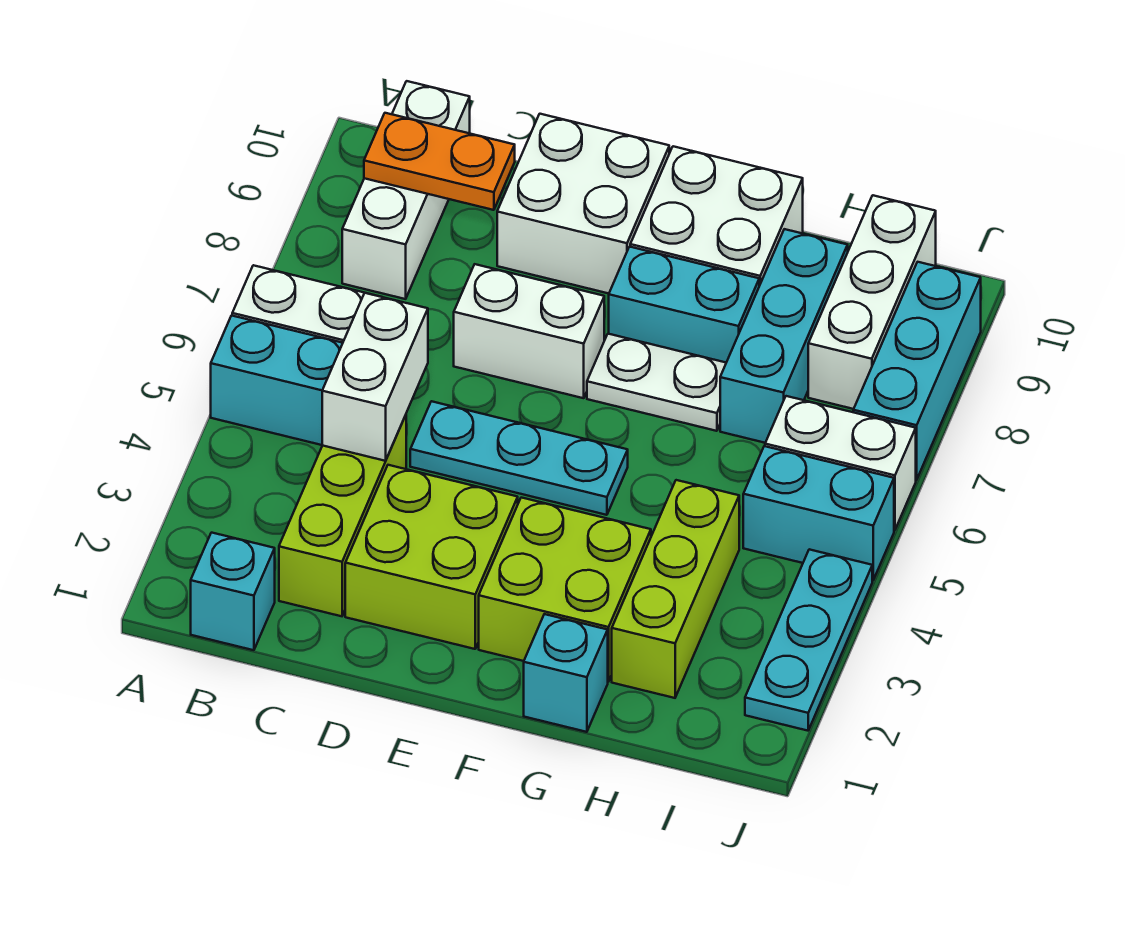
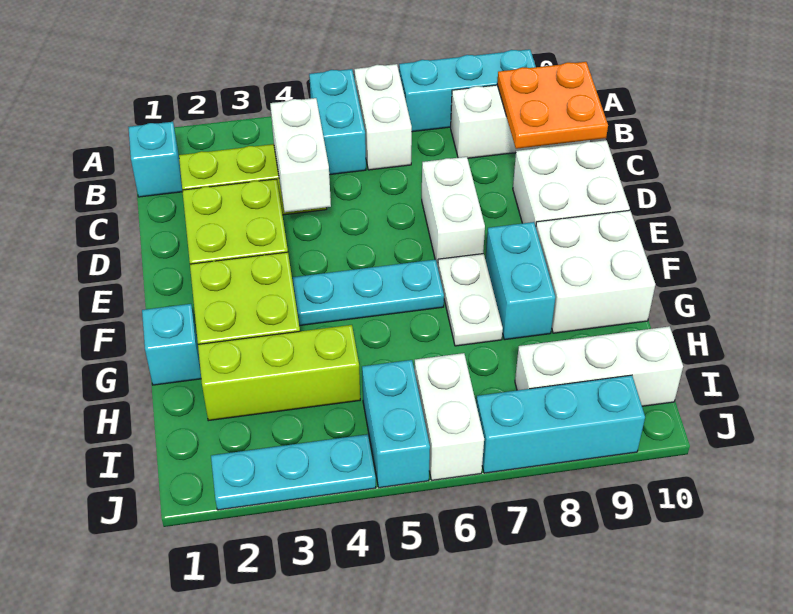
orange 1x2 plate [364,113,515,210] -> orange 2x2 plate [497,62,608,149]
white 1x2 brick [322,293,428,461] -> white 1x2 brick turned to [270,98,331,212]
cyan 1x3 plate [410,401,628,515] -> cyan 1x3 plate turned to [293,259,444,326]
cyan 1x3 brick [720,229,848,443] -> cyan 1x3 brick moved to [399,49,536,132]

